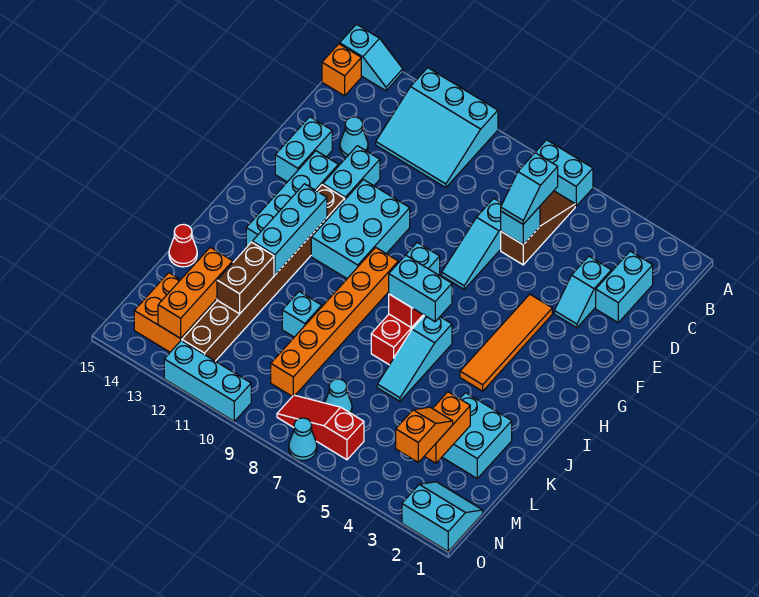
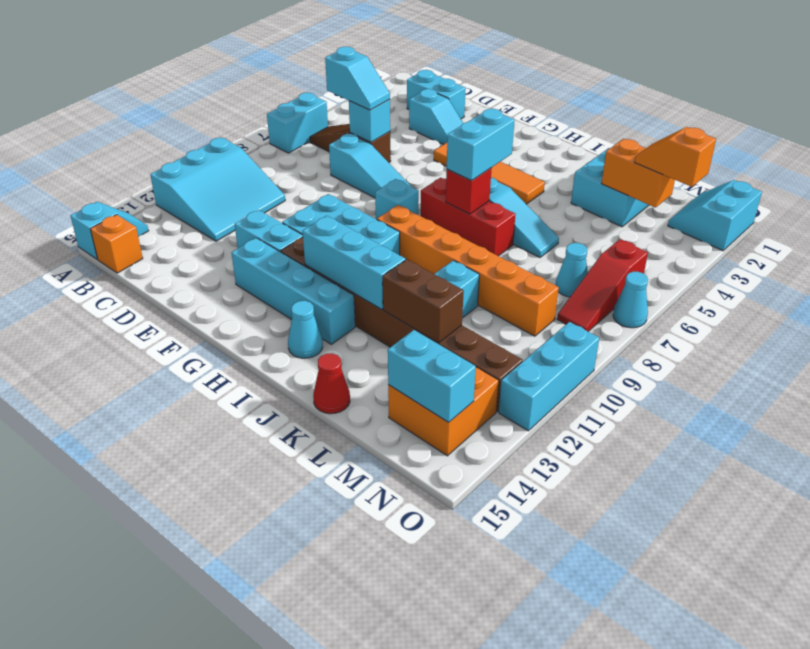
cyan 1x1 cone [340,117,368,157] -> cyan 1x1 cone moved to [288,301,323,358]
cyan 1x2 brick [275,117,332,182] -> cyan 1x2 brick moved to [388,330,476,422]
orange 1x3 brick [158,247,233,338] -> none

